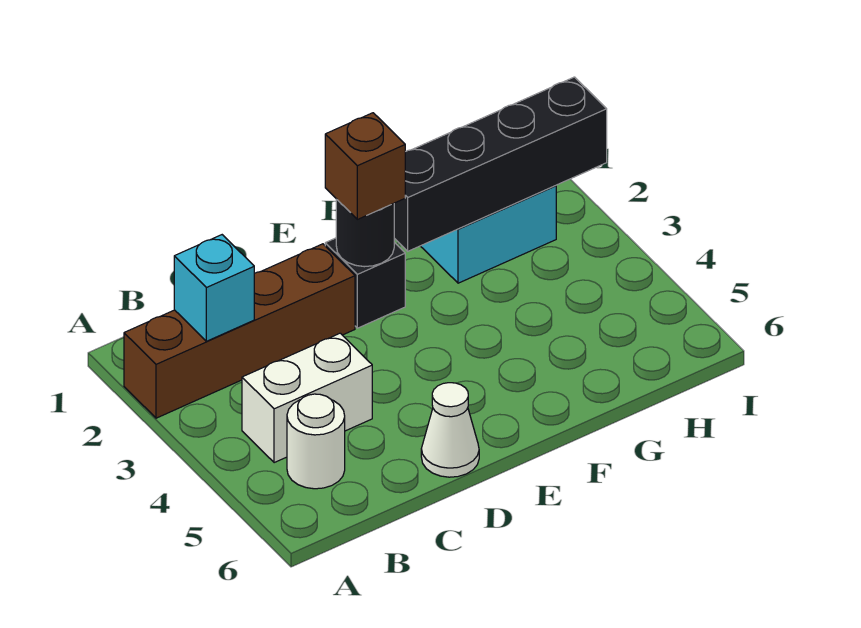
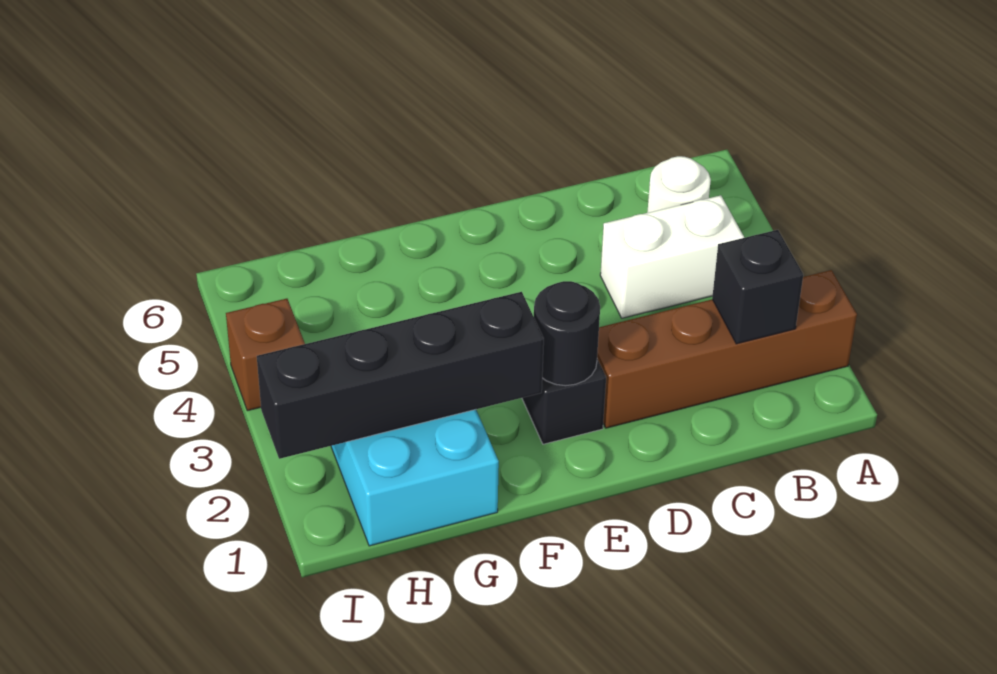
cyan 1x1 brick [174,235,254,341] -> black 1x1 brick [712,230,803,344]
white 1x1 cone [421,383,479,477] -> none
brown 1x1 brick [325,113,405,219] -> brown 1x1 brick moved to [226,299,305,411]

